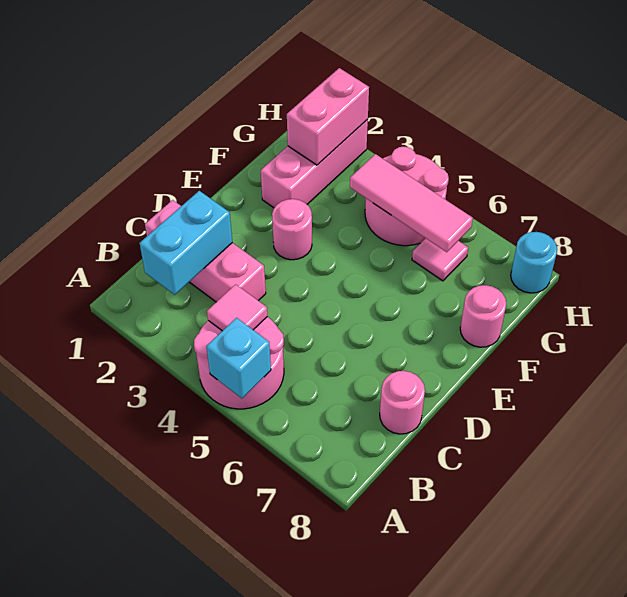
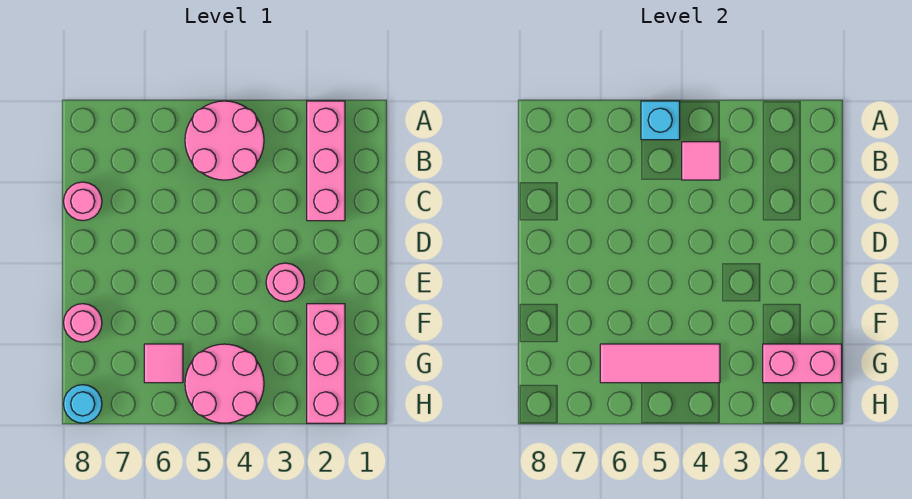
cyan 1x2 brick [140,191,232,295] -> none
pink 1x3 brick [145,200,266,302] -> pink 1x3 brick turned to [307,101,345,221]
pink 1x2 brick [287,68,369,165] -> pink 1x2 brick turned to [763,344,842,383]

